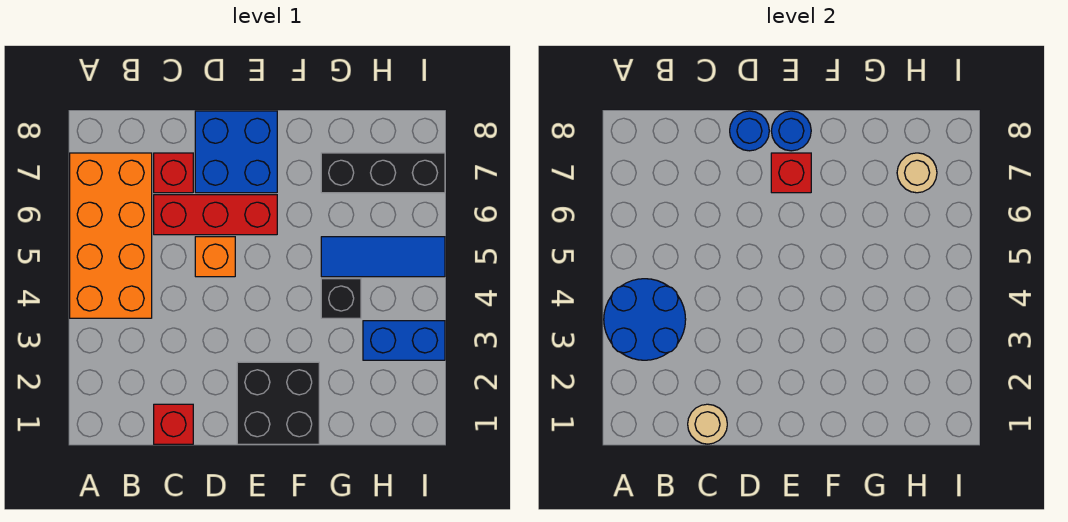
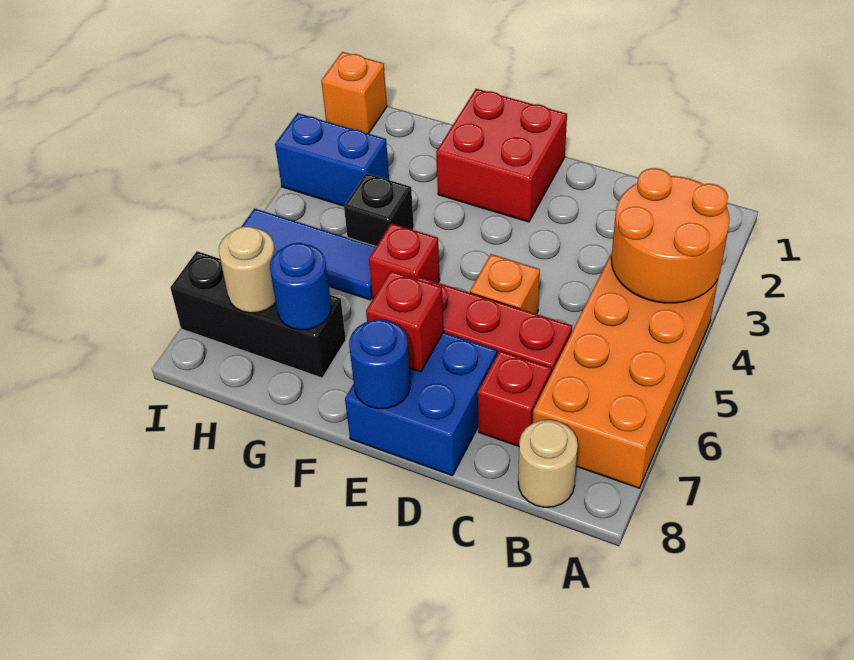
blue 2x2 round brick [604,279,686,360] -> orange 2x2 round brick [611,168,729,303]
red 1x1 brick [154,404,193,444] -> red 1x1 brick moved to [369,223,440,298]
tan 1x1 round brick [688,404,727,444] -> tan 1x1 round brick moved to [518,420,578,507]
blue 1x1 round brick [730,111,769,151] -> blue 1x1 round brick moved to [270,243,331,330]
black 2x2 brick [237,362,319,444] -> red 2x2 brick [436,89,567,222]
none -> orange 1x1 brick [321,52,387,134]

